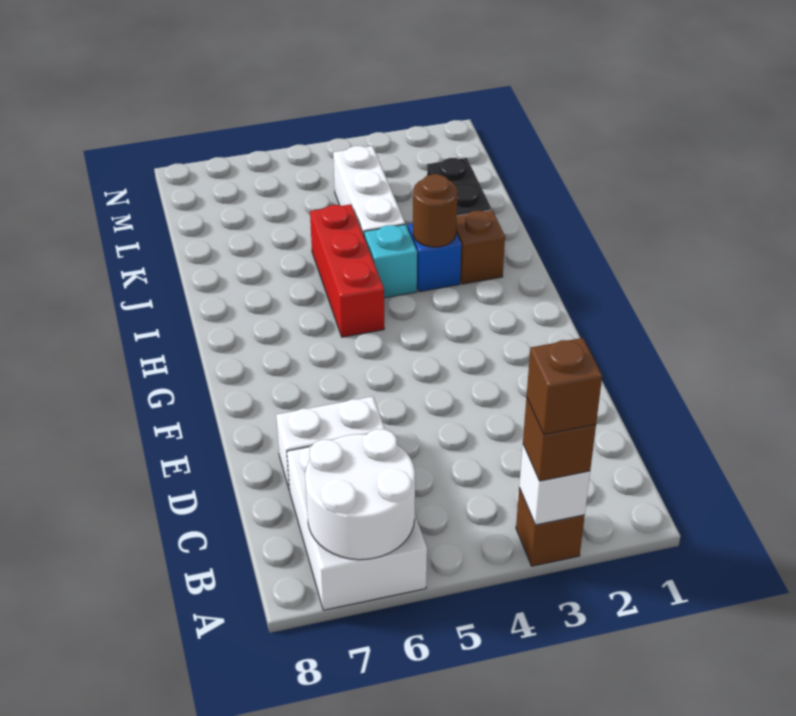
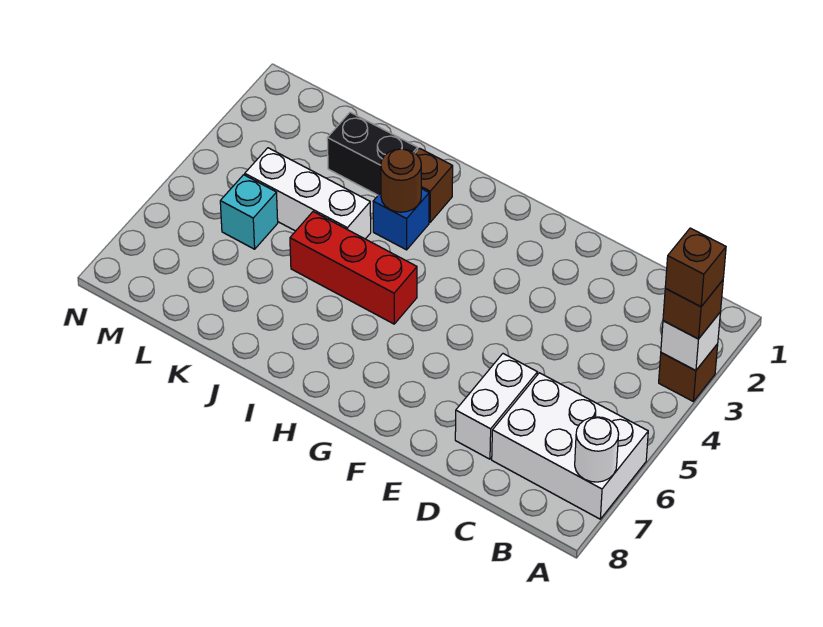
white 2x2 round brick [305,429,415,560] -> white 1x1 round brick [575,417,619,482]
cyan 1x1 brick [364,224,417,298] -> cyan 1x1 brick moved to [220,175,278,249]

